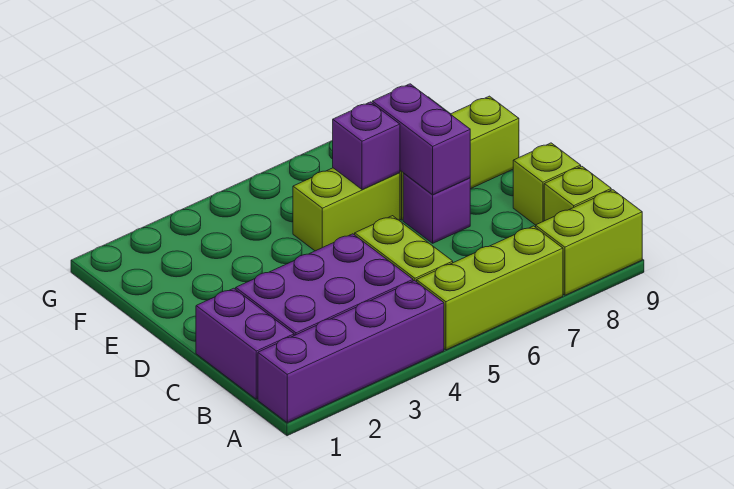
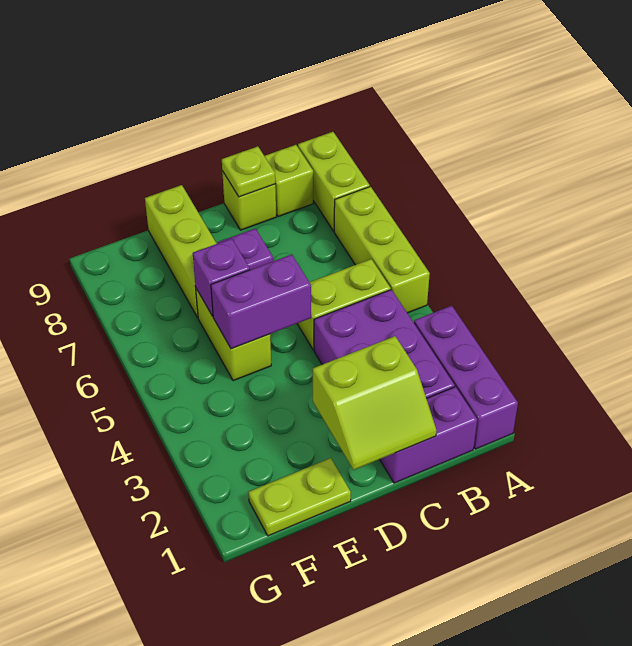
purple 1x4 brick [258,281,444,422] -> purple 1x3 brick [414,306,518,449]
none -> lime 2x2 slope [313,336,437,470]
none -> lime 1x1 plate [222,146,275,197]
purple 1x2 brick [372,84,470,195] -> purple 1x2 brick moved to [211,255,311,349]
none -> lime 1x2 plate [248,458,351,536]

